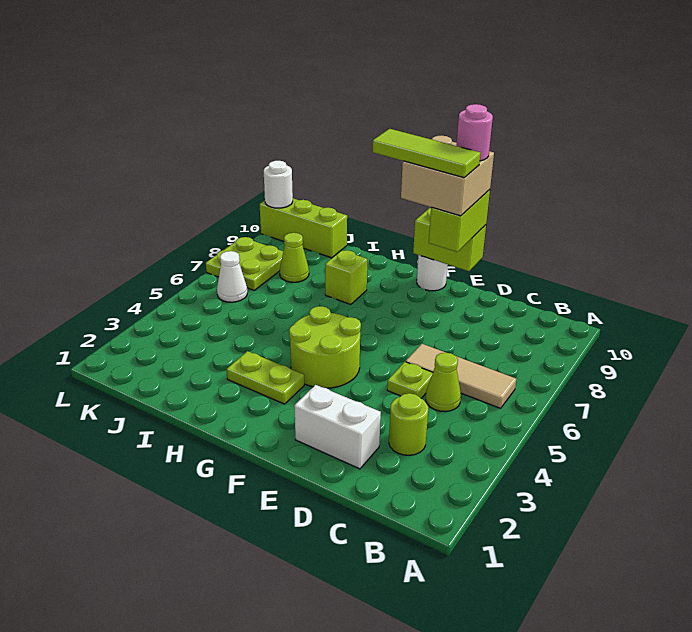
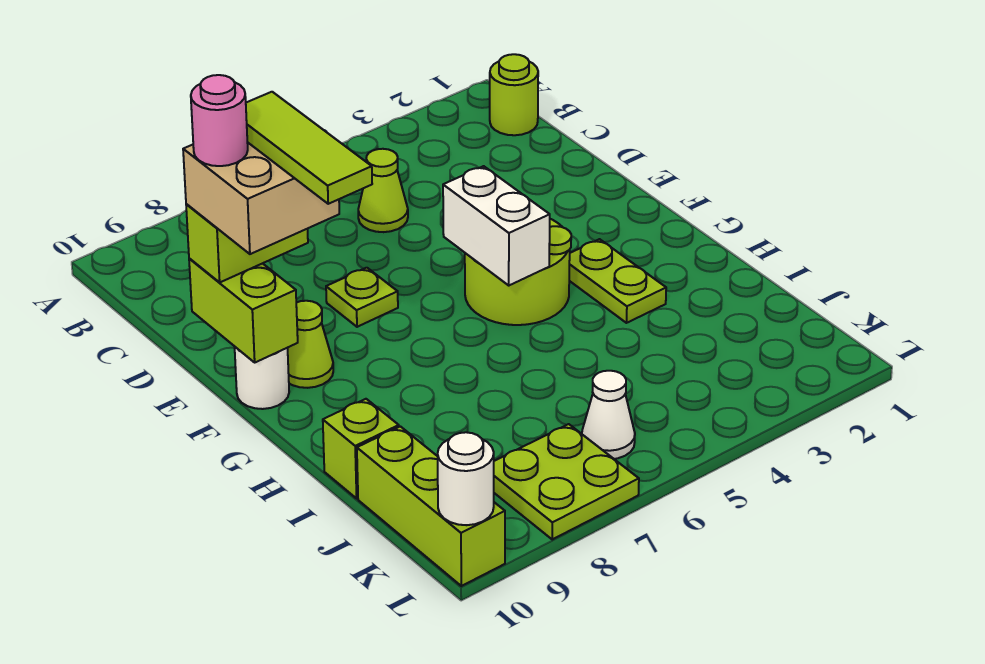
tan 1x3 tile [406,344,516,408] -> none
lime 1x1 round brick [389,393,428,455] -> lime 1x1 round brick moved to [490,54,538,135]
white 1x2 brick [294,385,381,469] -> white 1x2 brick moved to [443,166,550,285]
lime 1x1 plate [387,362,433,398] -> lime 1x1 plate moved to [326,268,398,327]
lime 1x1 brick [325,250,367,305] -> lime 1x1 brick moved to [323,399,399,498]
lime 1x1 cone [280,233,309,282] -> lime 1x1 cone moved to [288,301,333,388]

